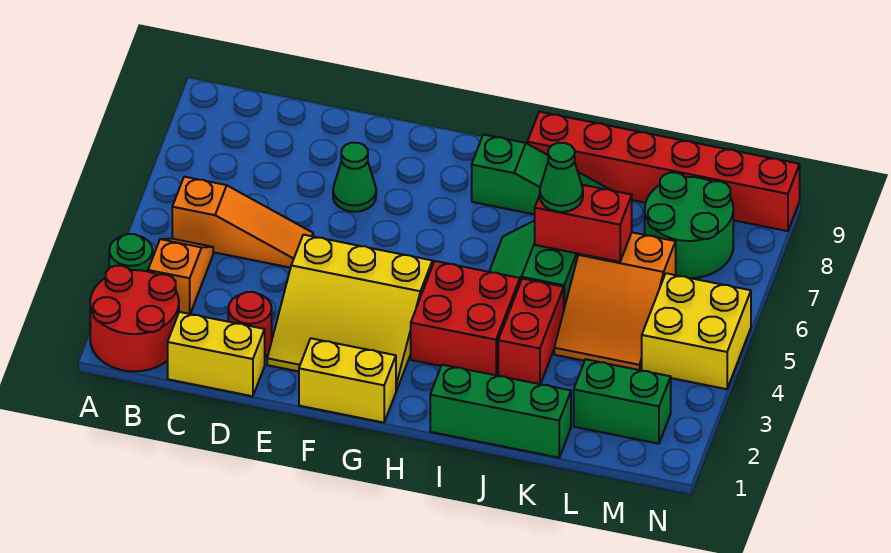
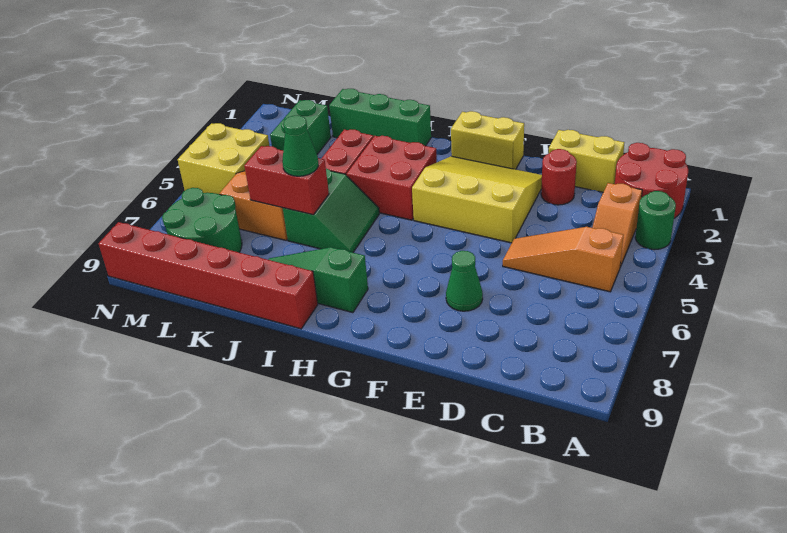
green 1x2 brick [574,359,671,444] -> green 1x2 brick turned to [270,100,331,154]

